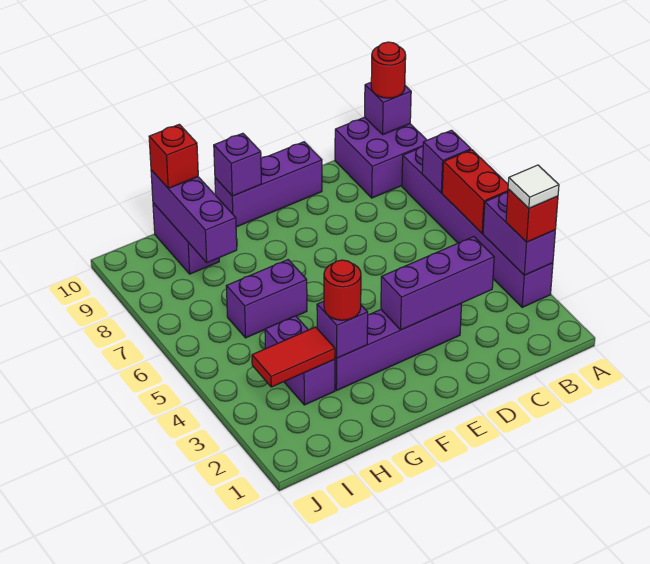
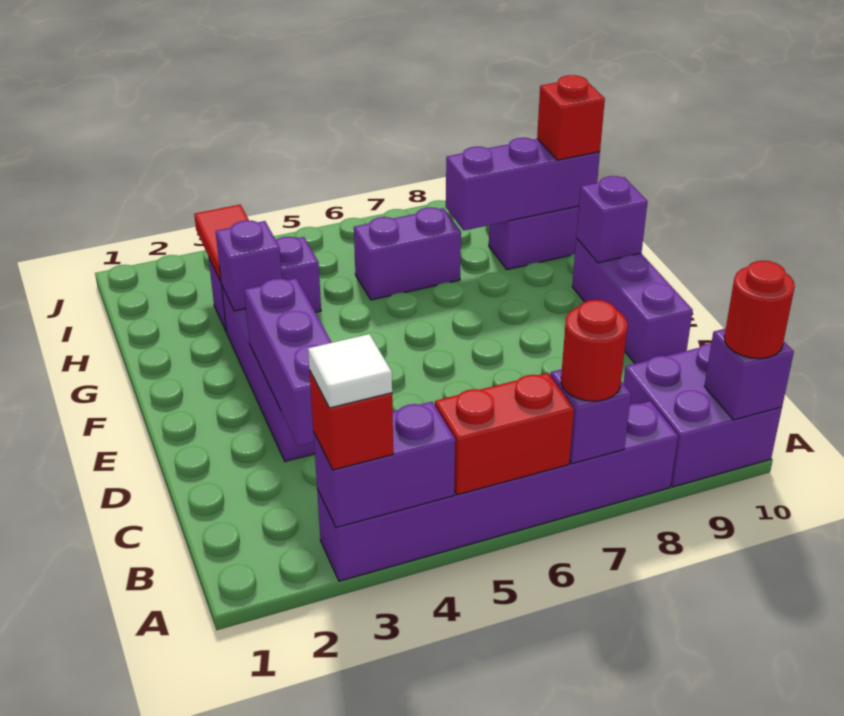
red 1x1 round brick [324,260,361,320] -> red 1x1 round brick moved to [561,300,627,401]
purple 1x2 brick [226,260,307,338] -> purple 1x2 brick turned to [354,207,461,300]

